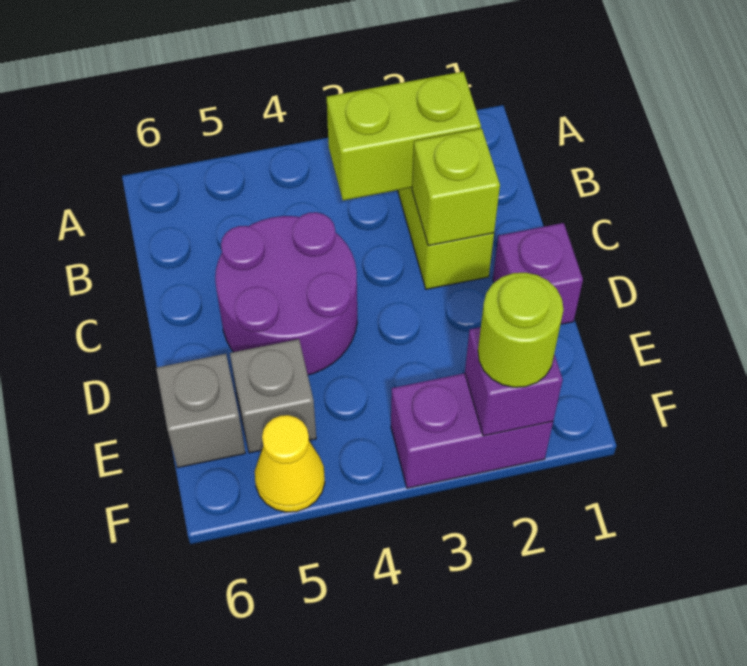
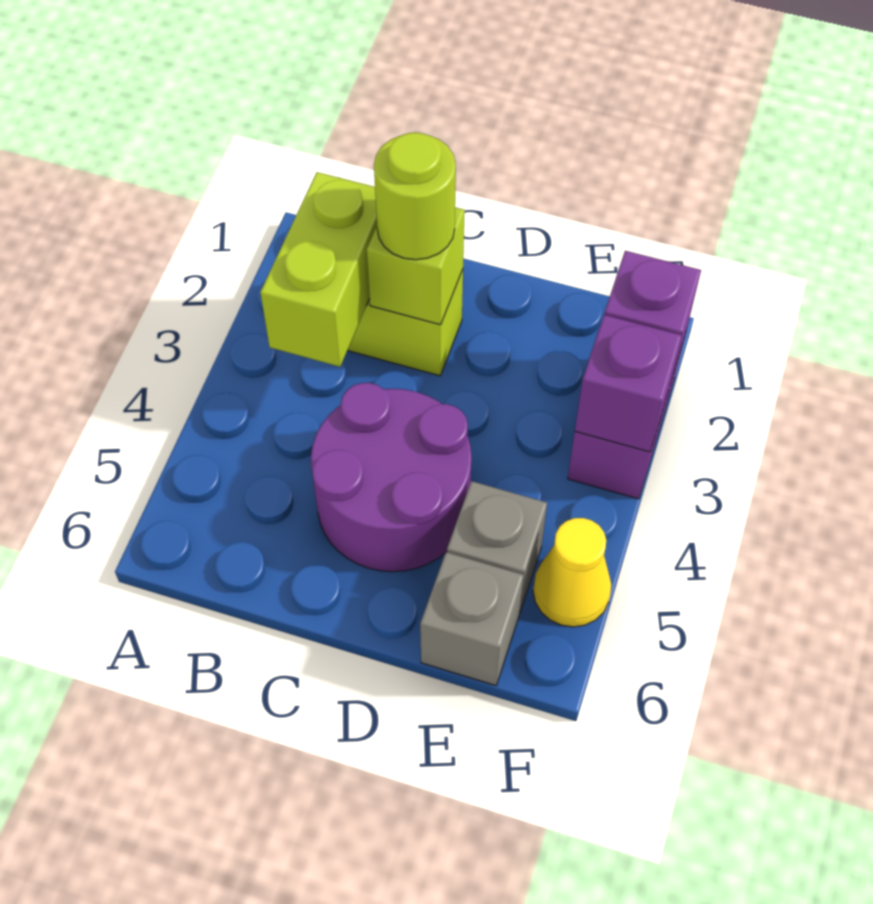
purple 1x1 brick [493,223,583,324] -> purple 1x1 brick moved to [575,315,682,452]
lime 1x1 round brick [478,273,564,387] -> lime 1x1 round brick moved to [374,133,456,260]

